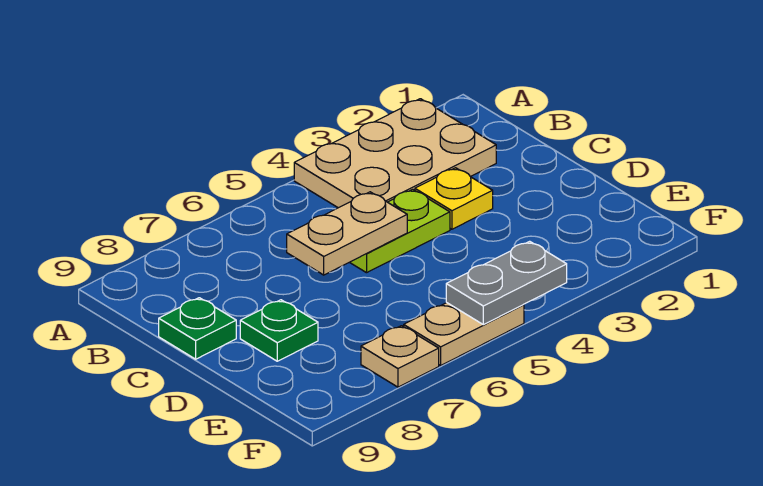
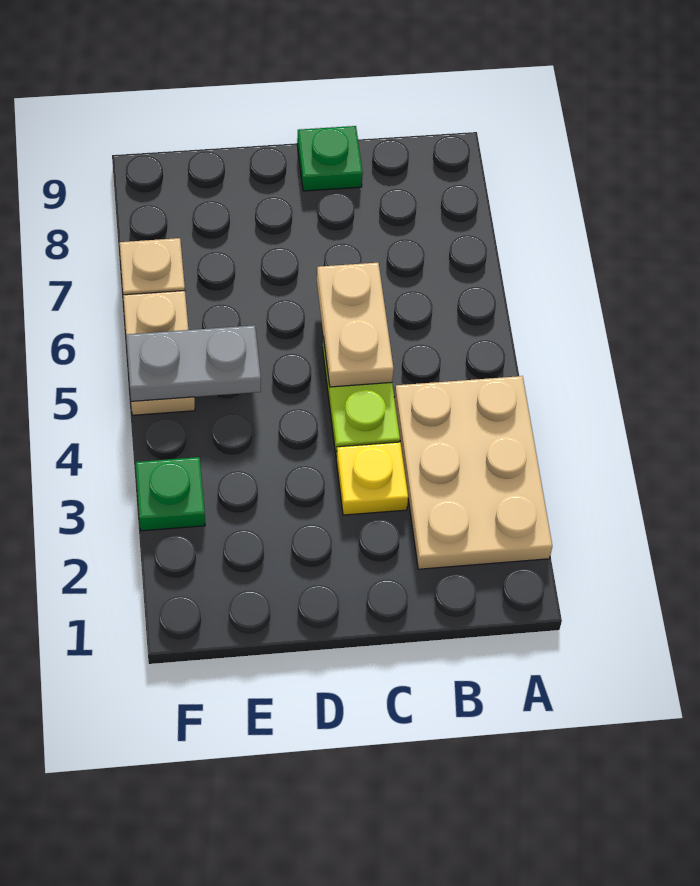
green 1x1 plate [240,300,318,361] -> green 1x1 plate moved to [136,457,205,531]
grey 1x2 plate [446,241,567,325] -> grey 1x2 plate turned to [126,325,261,401]

